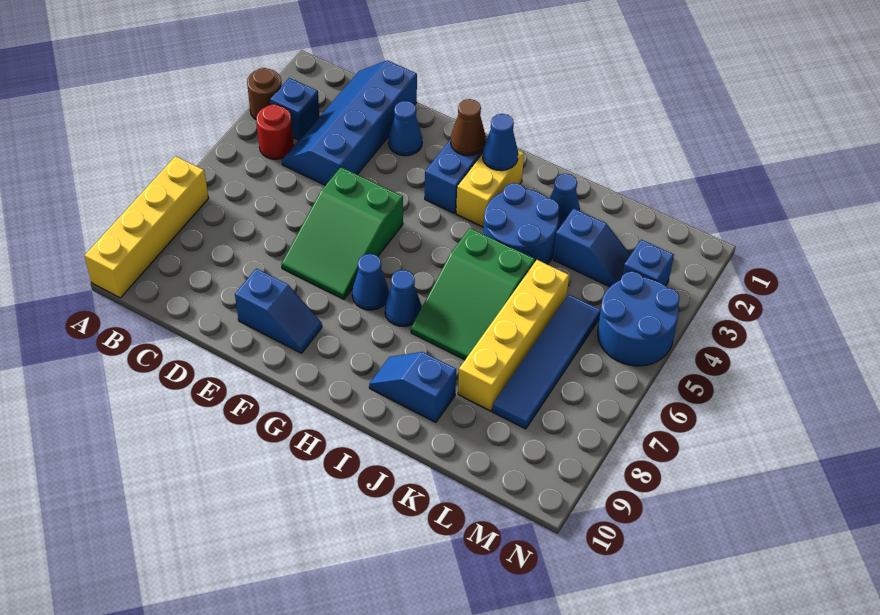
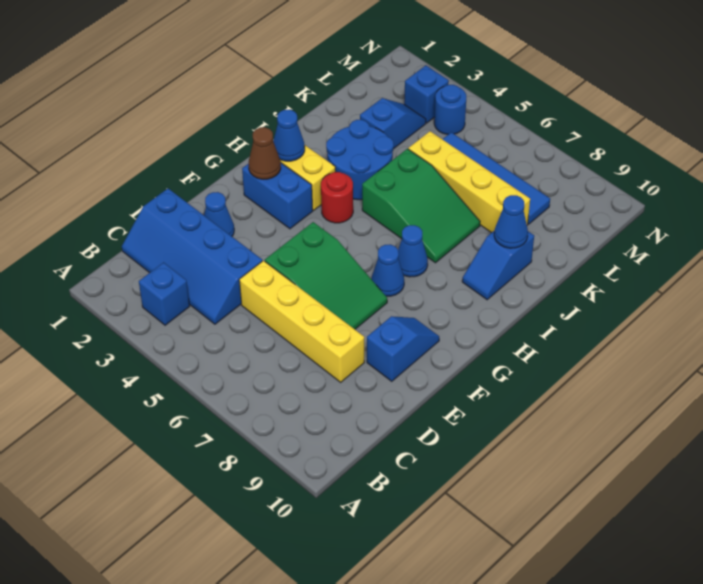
brown 1x1 round brick [247,68,282,119] -> none
yellow 1x4 brick [84,156,209,298] -> yellow 1x4 brick moved to [239,261,364,382]
red 1x1 round brick [256,105,294,159] -> red 1x1 round brick moved to [321,172,353,223]
blue 1x1 cone [550,173,580,229] -> blue 1x1 cone moved to [494,195,528,248]
blue 2x2 round brick [598,272,680,366] -> blue 1x1 round brick [434,85,466,134]

